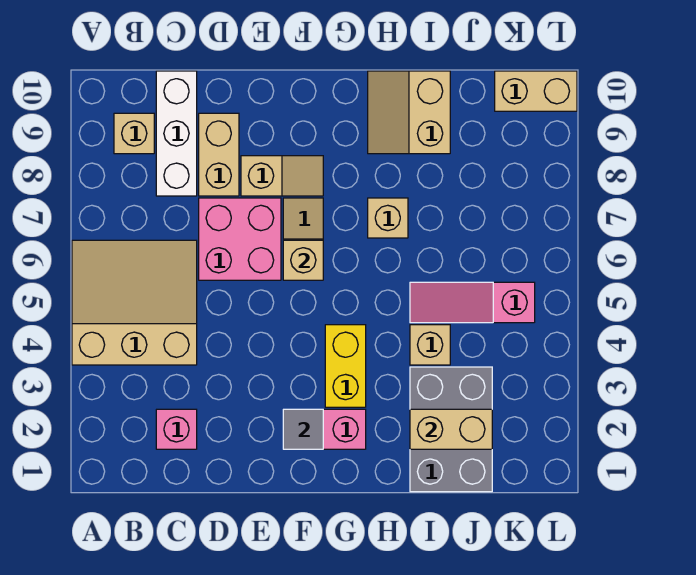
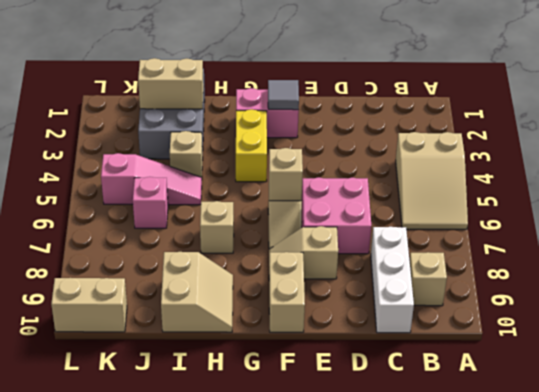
tan 3x3 slope [72,240,197,365] -> tan 2x3 slope [396,132,468,229]
pink 1x1 brick [156,409,197,449] -> pink 1x1 brick moved to [133,177,168,228]
tan 1x2 brick [199,113,239,196] -> tan 1x2 brick moved to [269,252,305,332]

